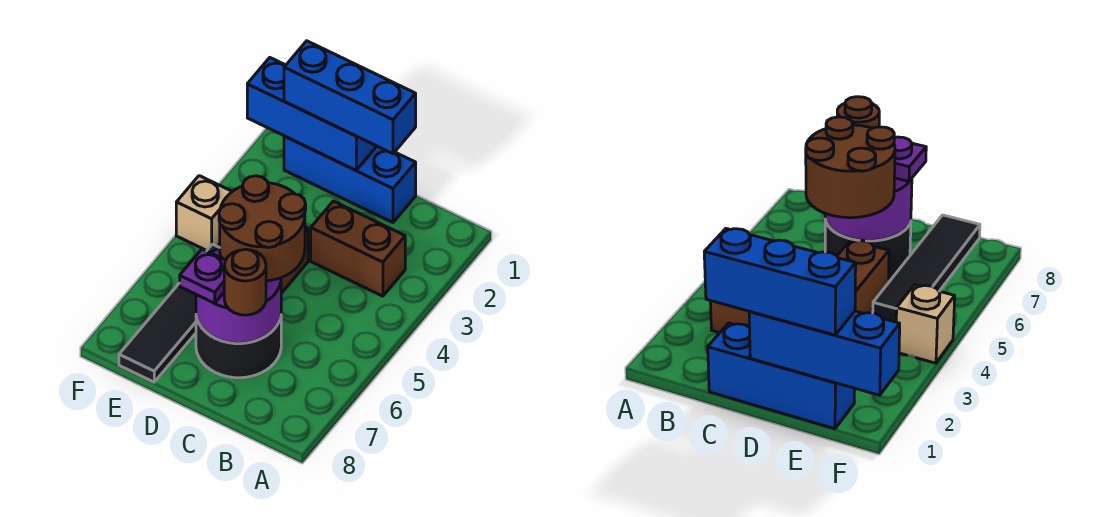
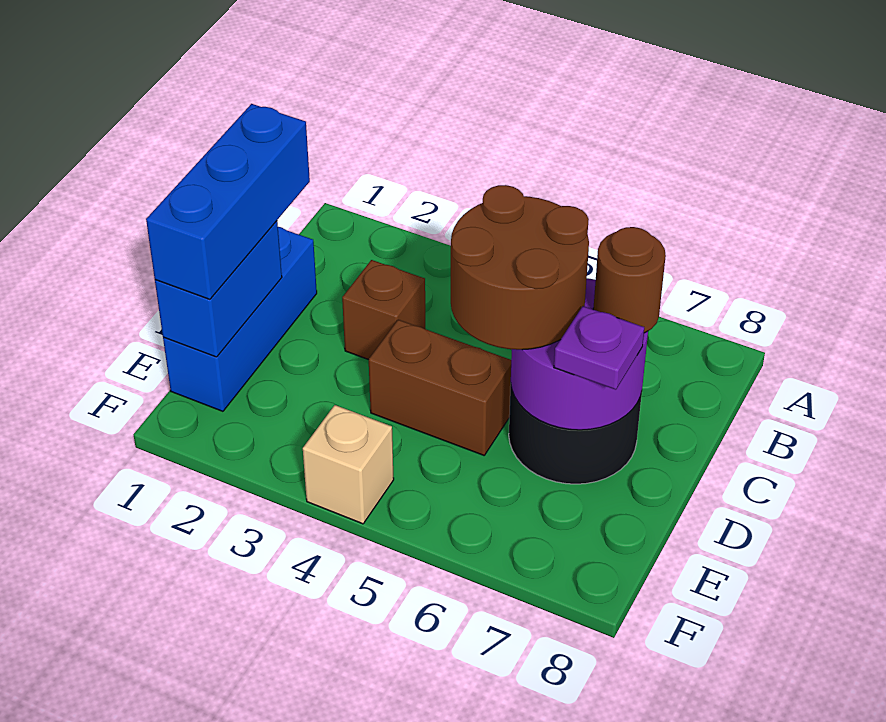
brown 1x2 brick [311,201,405,296] -> brown 1x1 brick [342,260,425,360]
blue 1x3 brick [247,58,377,170] -> blue 1x2 brick [155,221,282,357]
black 1x4 tile [119,244,219,382] -> none

